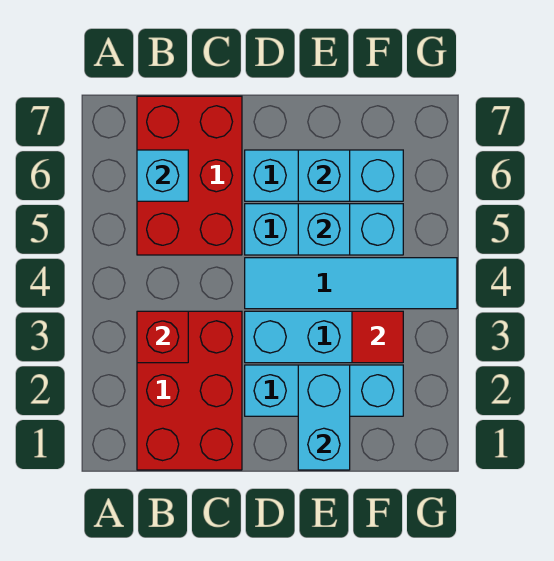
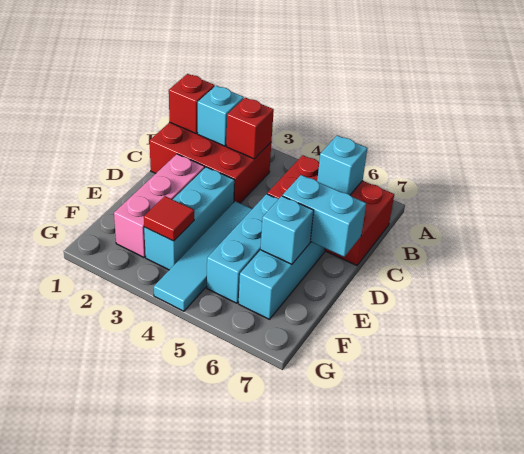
none -> red 1x1 brick [169,74,215,134]
cyan 1x3 brick [245,365,403,416] -> pink 1x3 brick [114,154,205,257]
cyan 1x2 brick [298,365,350,470] -> cyan 1x2 brick moved to [283,175,366,257]
cyan 1x1 brick [298,204,350,255] -> cyan 1x1 brick moved to [198,86,244,146]

